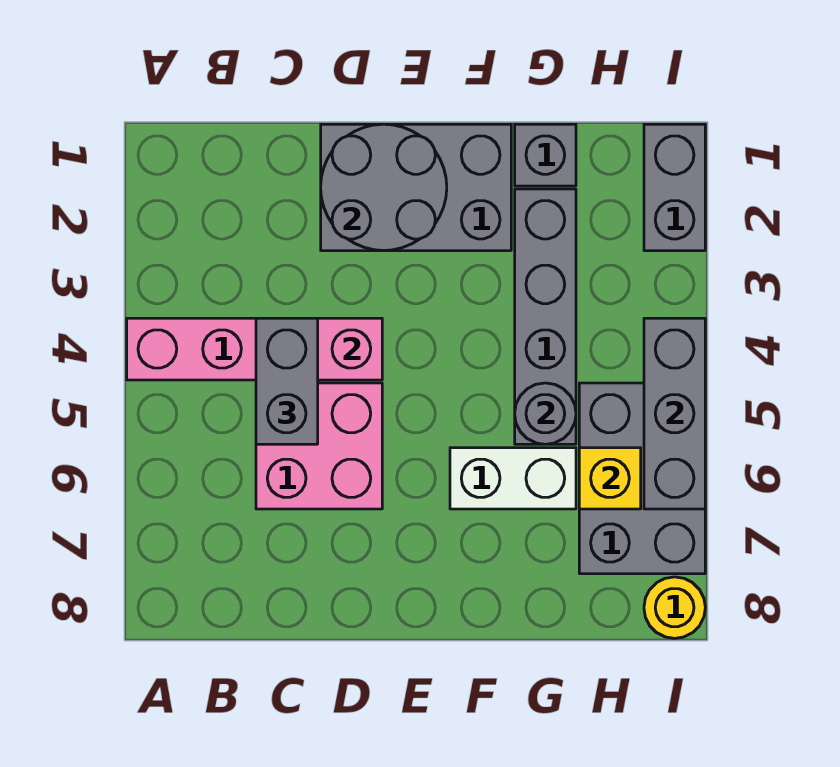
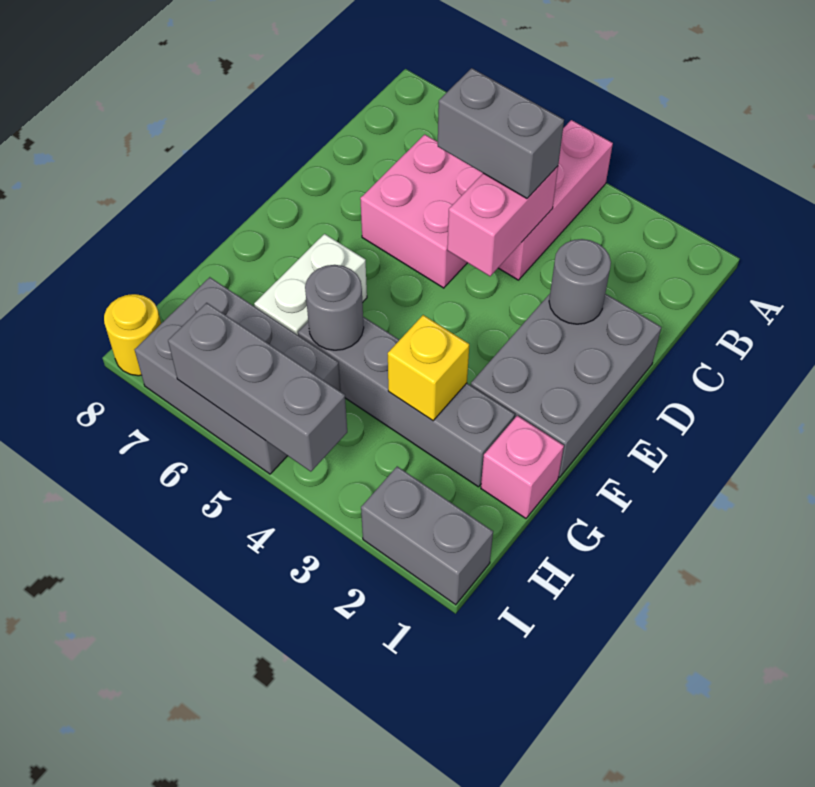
grey 2x2 round brick [321,124,447,251] -> grey 1x1 round brick [549,239,611,324]
grey 1x1 brick [515,124,576,186] -> pink 1x1 brick [481,416,564,518]
yellow 1x1 brick [579,448,641,509] -> yellow 1x1 brick moved to [388,315,469,421]

